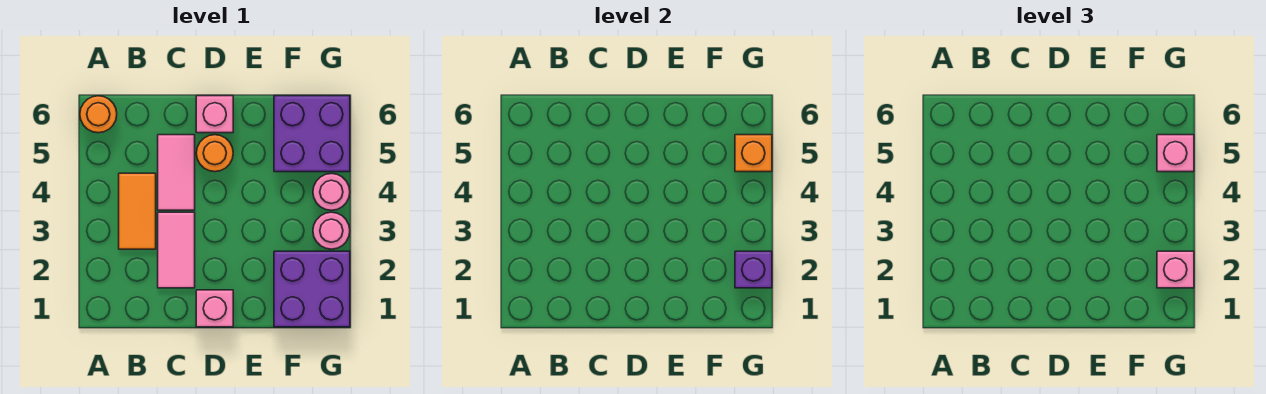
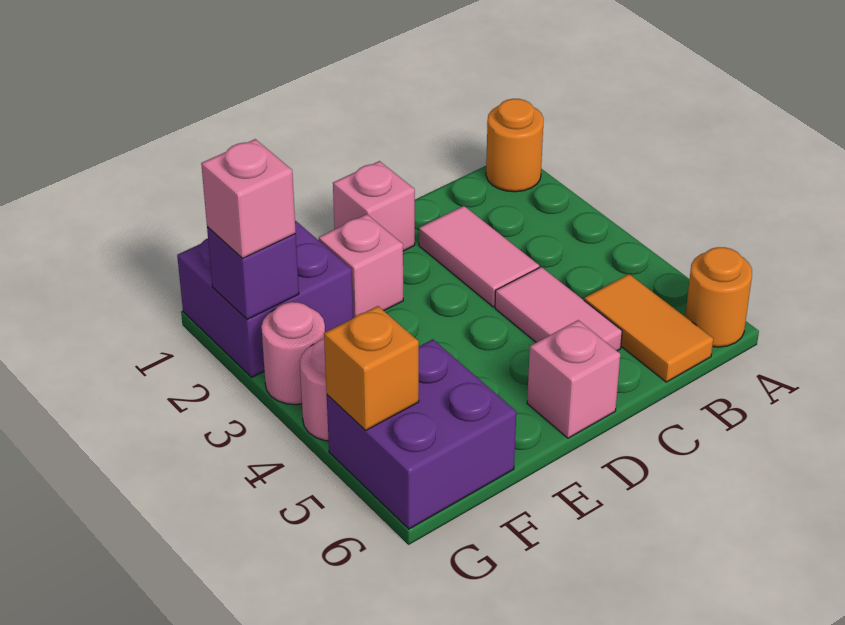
orange 1x2 tile [119,173,156,249] -> orange 1x2 tile moved to [584,274,713,382]
orange 1x1 round brick [196,135,233,172] -> orange 1x1 round brick moved to [486,99,544,192]
pink 1x1 brick [1157,135,1194,172] -> pink 1x1 brick moved to [319,214,403,318]

